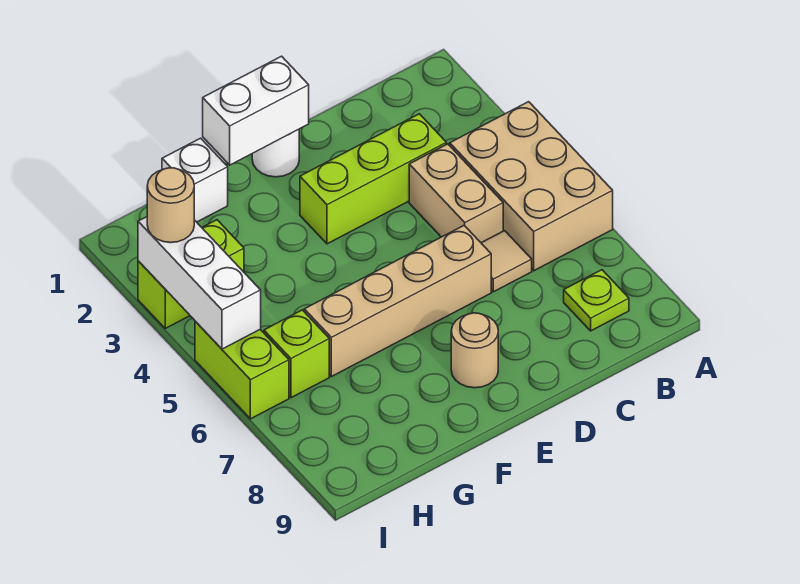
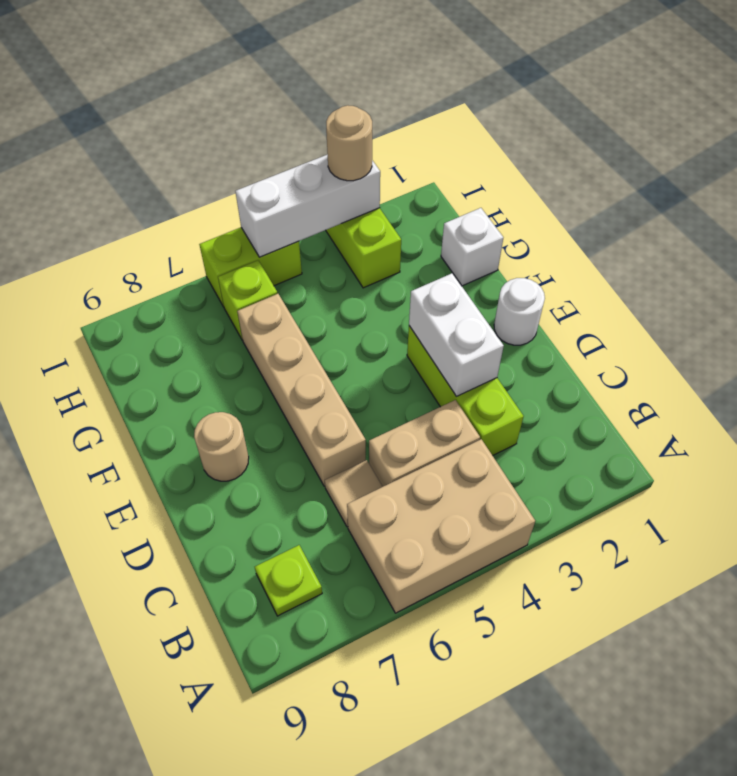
white 1x2 brick [203,56,309,165] -> white 1x2 brick moved to [409,273,504,396]

